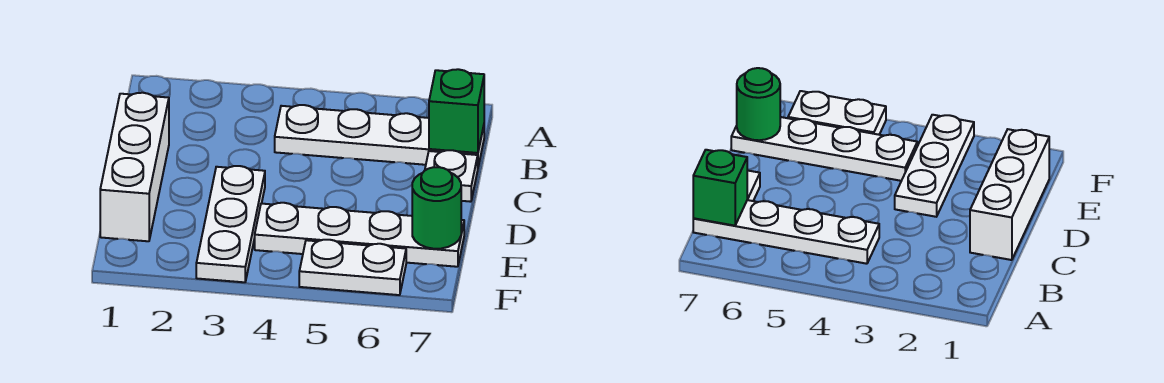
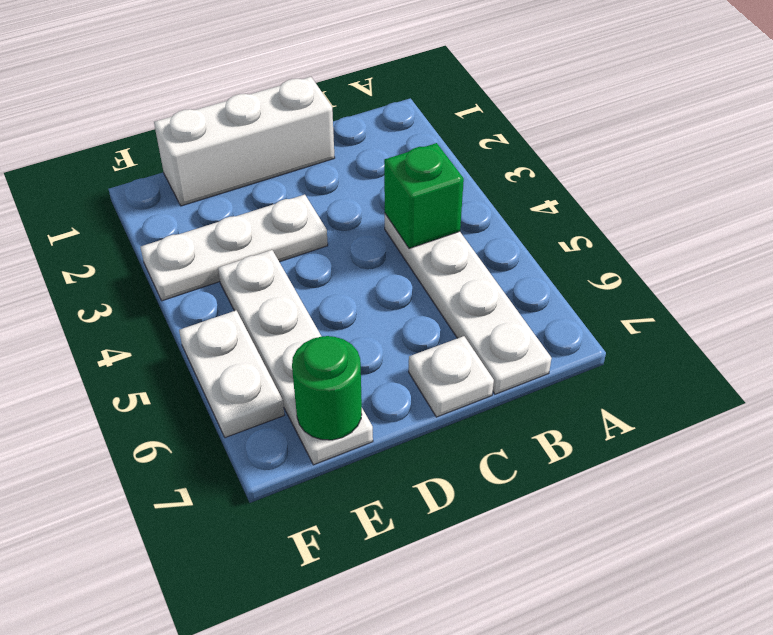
green 1x1 brick [429,69,484,153] -> green 1x1 brick moved to [384,143,464,248]

